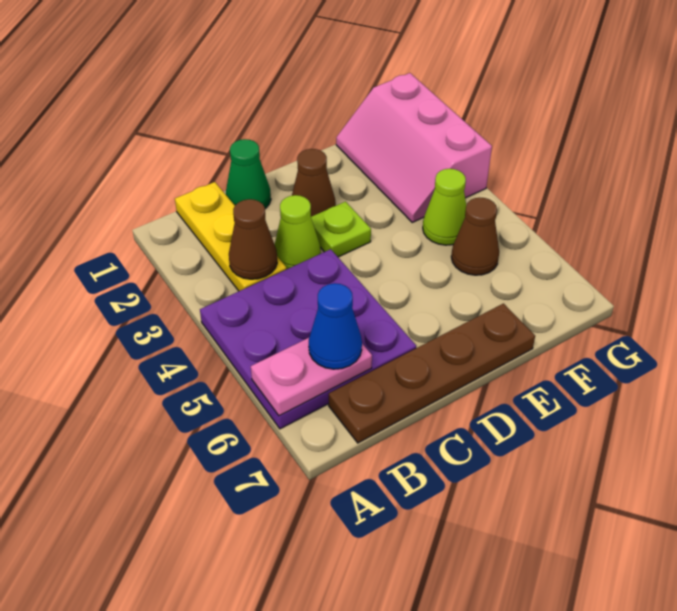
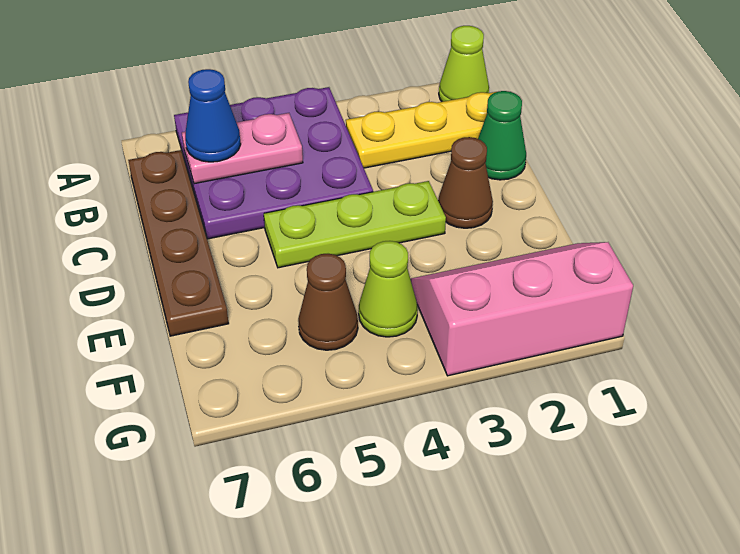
pink 1x2 plate [251,338,372,416] -> pink 1x2 plate turned to [182,113,303,184]
brown 1x1 cone [229,199,277,279] -> none
lime 1x1 cone [274,195,321,269] -> lime 1x1 cone moved to [439,26,489,102]
lime 1x1 plate [311,202,371,257] -> lime 1x3 plate [264,181,446,268]

